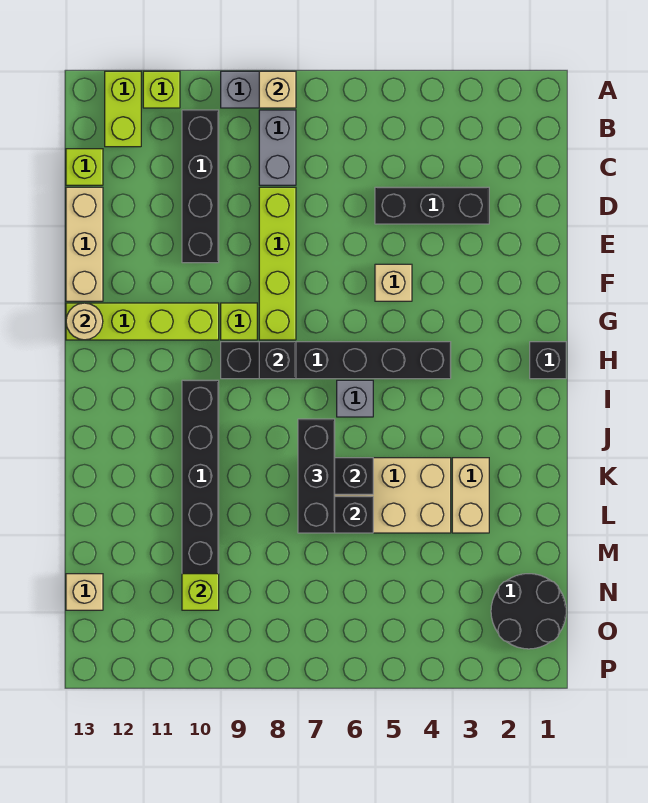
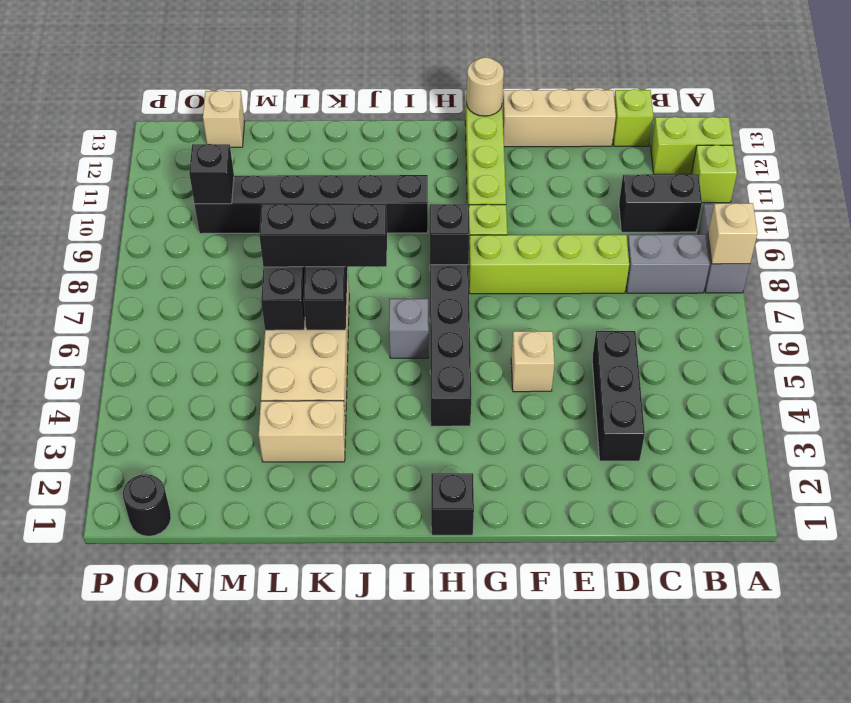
black 1x4 brick [182,110,219,263] -> black 1x2 brick [619,174,702,232]
black 2x2 round brick [491,574,566,649] -> black 1x1 round brick [123,474,171,536]
lime 1x1 brick [182,574,219,610] -> black 1x1 brick [189,144,234,204]

